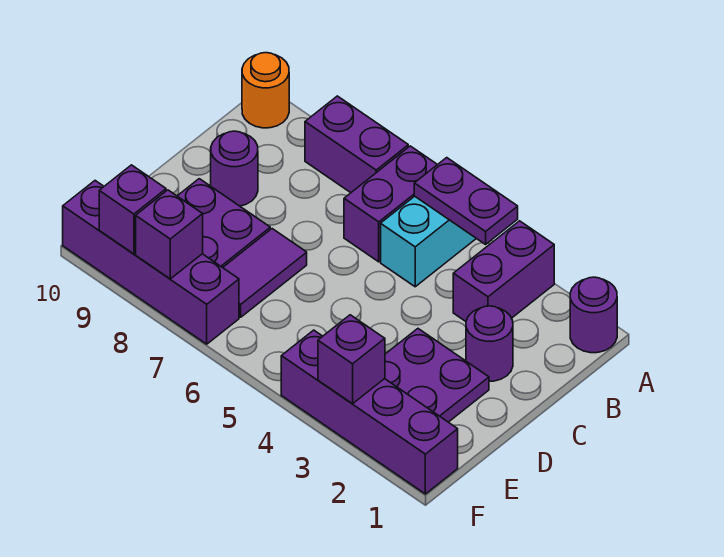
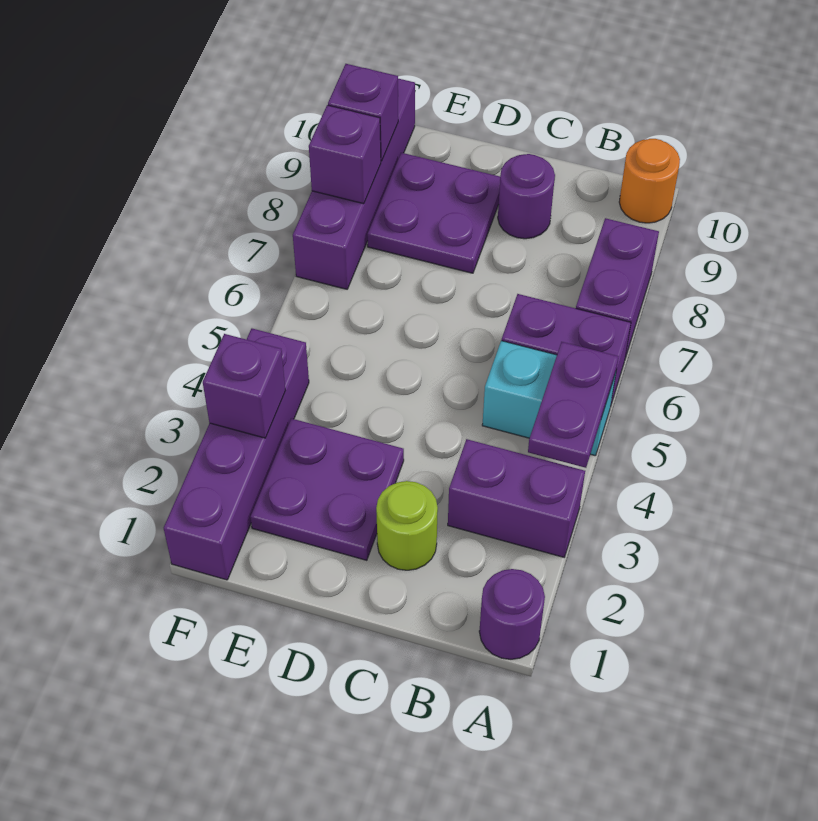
purple 1x1 round brick [466,306,513,381] -> lime 1x1 round brick [376,481,438,570]
purple 1x2 tile [223,229,307,317] -> none

